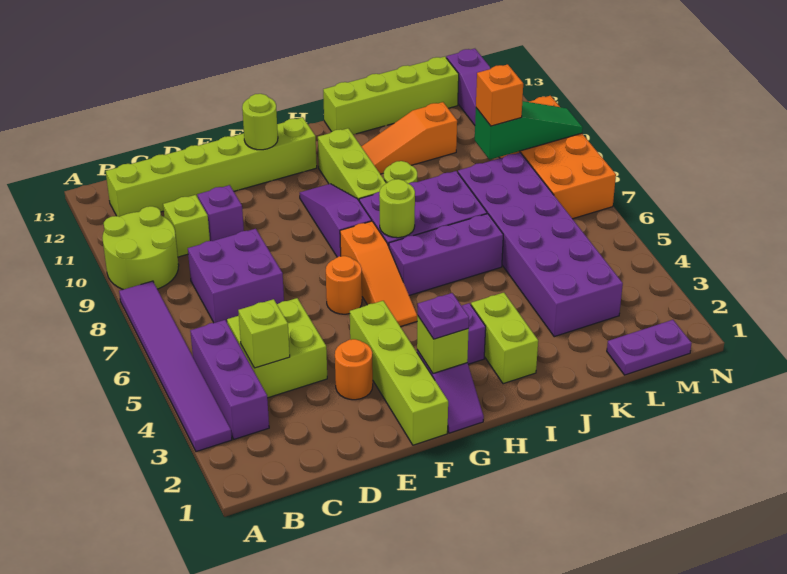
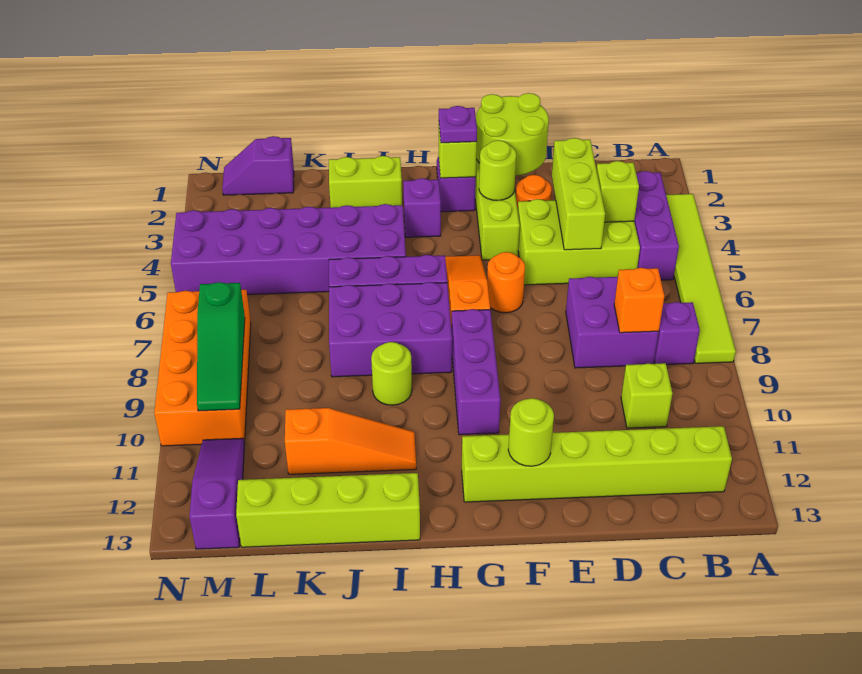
purple 1x6 tile [119,281,232,452] -> lime 1x6 tile [666,194,736,363]
lime 2x2 round brick [102,206,179,290] -> lime 2x2 round brick moved to [476,93,549,176]
lime 2x2 brick [227,298,327,398] -> lime 2x3 brick [518,199,640,285]
purple 1x1 brick [197,185,244,241] -> purple 1x1 brick moved to [654,302,700,365]
purple 1x3 slope [300,184,372,257] -> purple 1x3 brick [451,309,501,435]
lime 1x1 round brick [379,179,415,238] -> lime 1x1 round brick moved to [479,140,516,201]
lime 1x3 brick [318,128,386,200] -> lime 1x3 brick moved to [552,138,605,250]
lime 1x2 brick [471,293,538,384] -> lime 1x2 brick turned to [329,156,402,208]
purple 2x6 brick [458,153,623,337] -> purple 2x6 brick turned to [171,204,406,295]
purple 1x2 plate [607,320,692,375] -> purple 1x2 slope [222,136,294,195]
green 1x3 slope [475,101,583,160] -> green 1x3 slope turned to [197,282,245,411]
orange 1x1 brick [476,64,523,126] -> orange 1x1 brick moved to [614,268,665,333]

